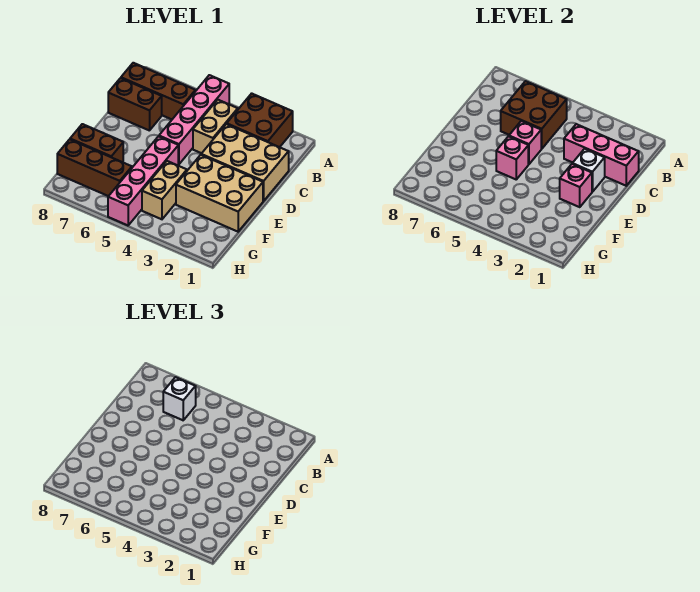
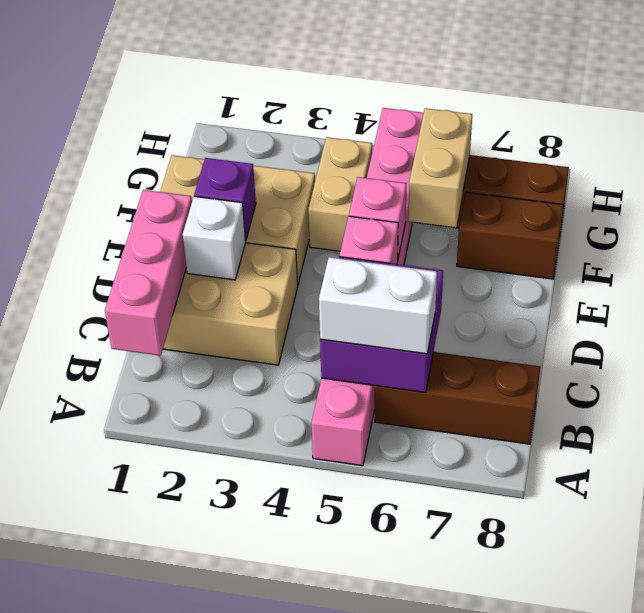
brown 2x2 brick [227,93,293,147] -> none
tan 1x2 brick [193,100,238,153] -> tan 1x2 brick moved to [408,108,472,228]
brown 2x2 brick [501,81,567,149] -> purple 2x2 brick [320,256,443,393]
white 1x1 brick [163,377,196,420] -> white 1x2 brick [319,257,437,354]
pink 1x3 brick [564,124,639,186] -> pink 1x3 brick turned to [105,190,192,356]
brown 1x2 brick [108,78,162,131] -> none
pink 1x1 brick [560,164,592,207] -> purple 1x1 brick [194,158,256,240]

